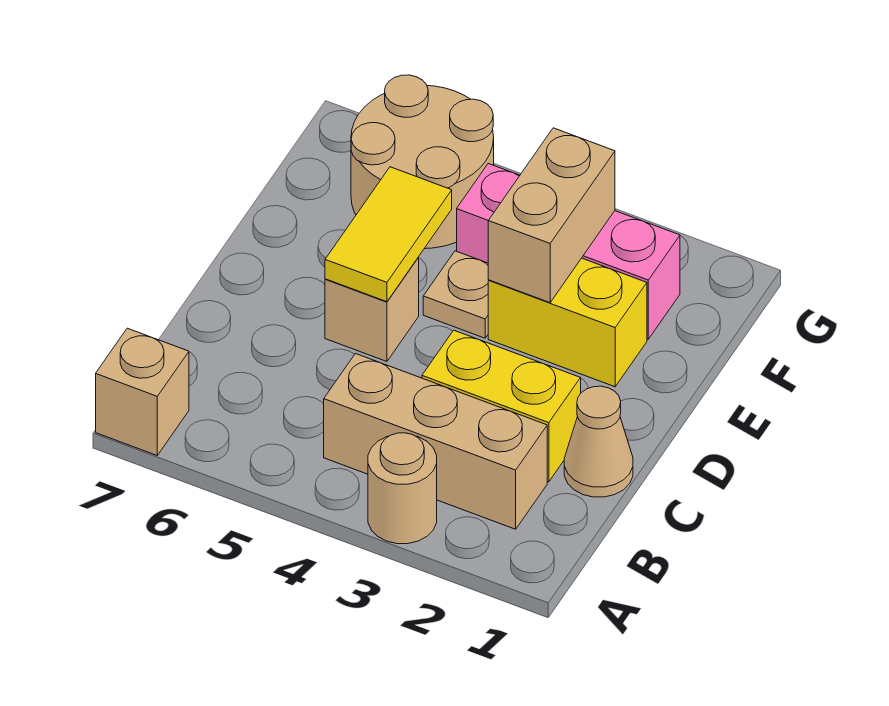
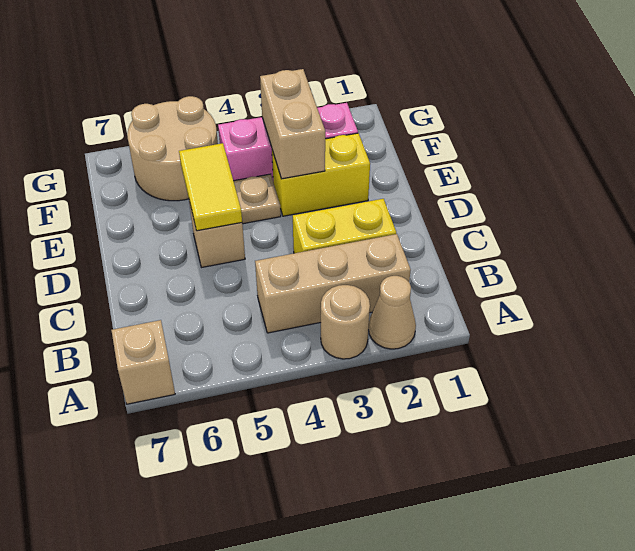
tan 1x1 cone [564,386,633,497] -> tan 1x1 cone moved to [369,276,416,349]

